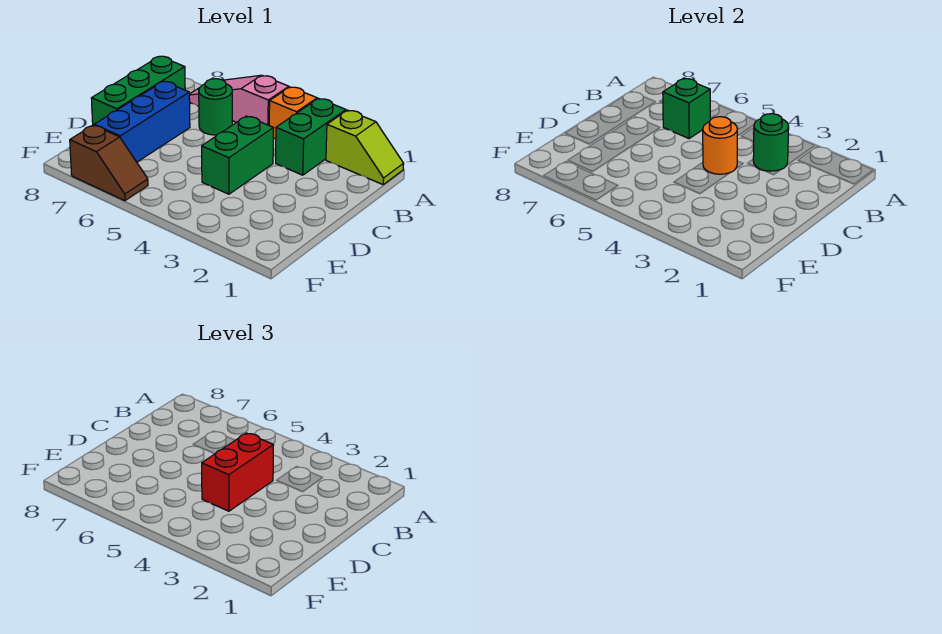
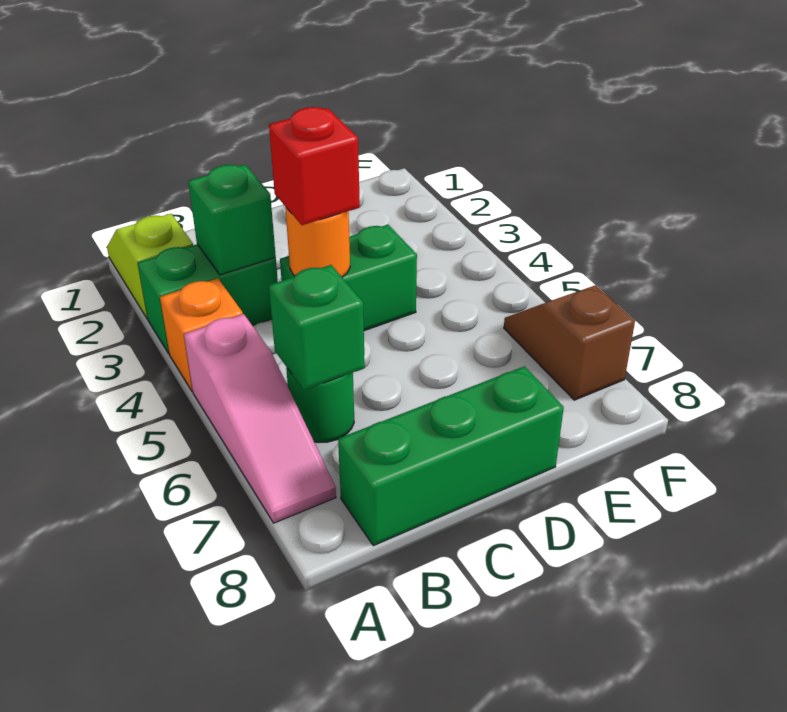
green 1x1 round brick [753,114,789,171] -> green 1x1 brick [188,165,276,275]
red 1x2 brick [202,433,273,511] -> red 1x1 brick [269,107,360,225]
blue 1x3 brick [94,81,190,162] -> none

